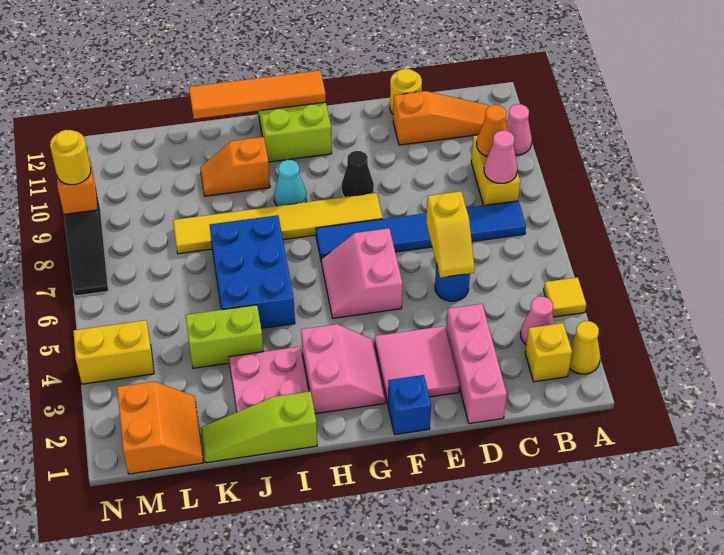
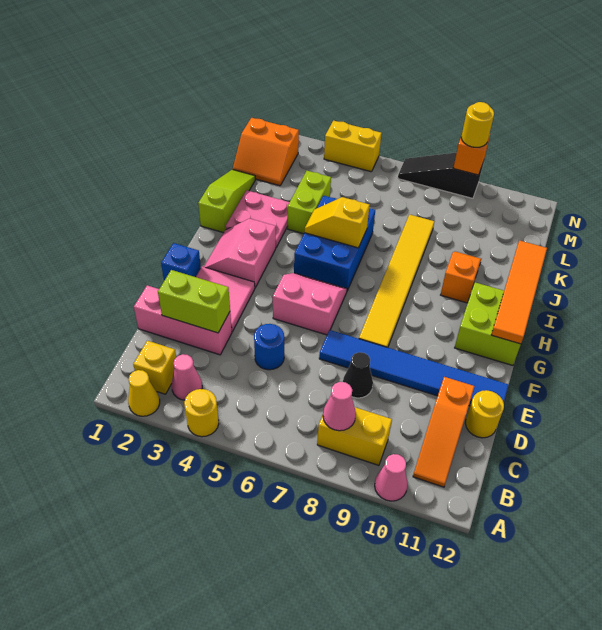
yellow 1x1 tile [544,277,586,317] -> yellow 1x1 round brick [184,389,219,437]
blue 1x6 tile [316,201,526,259] -> blue 1x6 tile turned to [319,330,509,406]
orange 1x1 cone [477,105,508,157] -> none
none -> lime 1x2 brick [158,270,230,333]
yellow 1x2 slope [426,191,475,278] -> yellow 1x2 slope moved to [305,197,370,248]
black 1x1 cone [342,151,374,197] -> black 1x1 cone moved to [343,352,373,398]
pink 2x2 slope [301,324,386,414] -> pink 2x2 slope turned to [204,219,276,287]
cyan 1x1 cone [274,160,306,206] -> none
blue 2x3 brick [210,215,295,328] -> blue 2x3 brick turned to [294,196,375,290]
yellow 1x2 brick [73,320,154,384] -> yellow 1x2 brick turned to [324,121,382,172]

